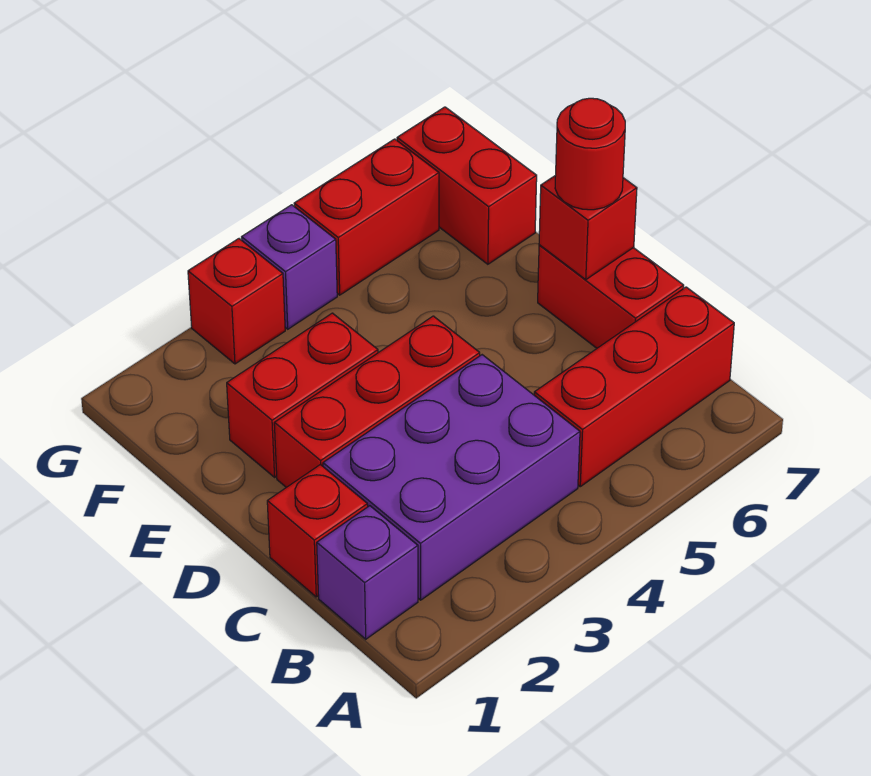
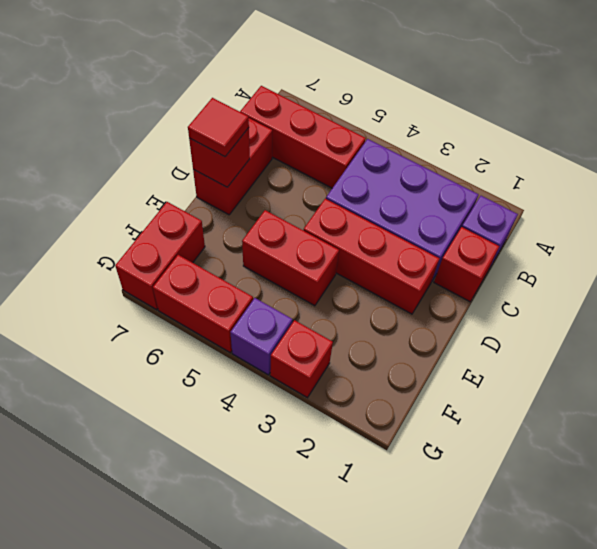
red 1x1 round brick [555,98,625,210] -> red 1x1 tile [188,98,249,157]
red 1x2 brick [227,313,378,477] -> red 1x2 brick moved to [242,210,339,306]

